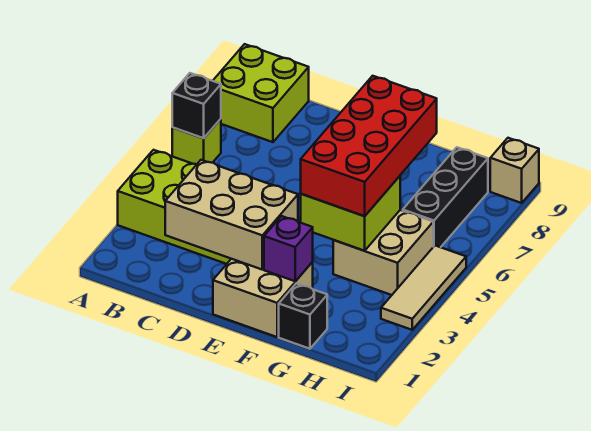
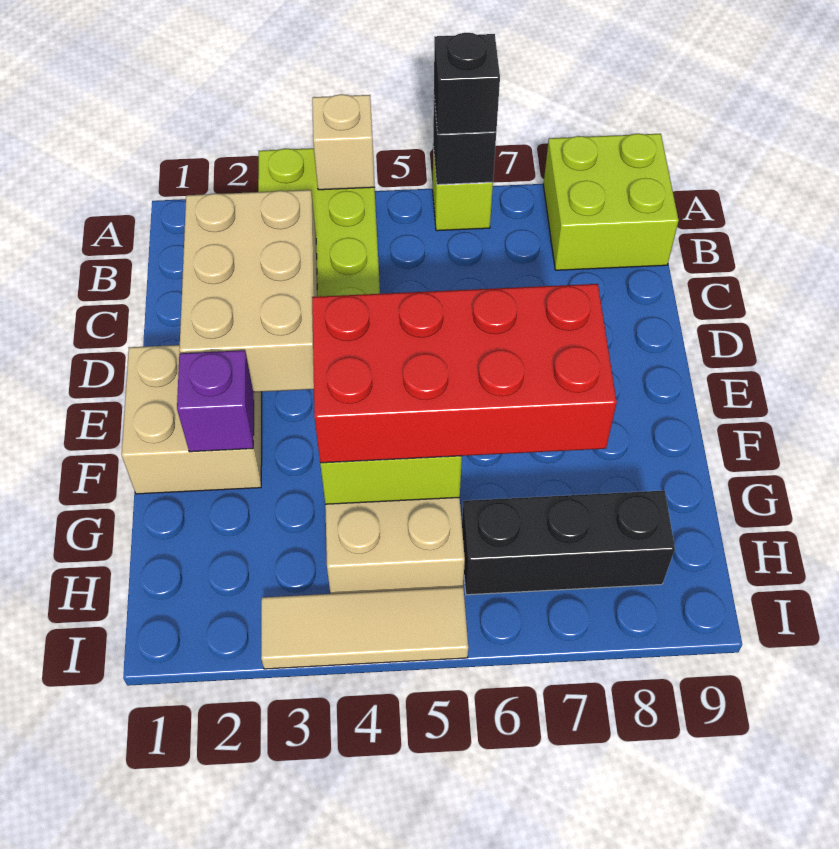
black 1x1 brick [279,284,327,349] -> black 1x1 brick moved to [434,33,500,134]
tan 1x1 brick [490,138,539,203] -> tan 1x1 brick moved to [312,94,375,190]

